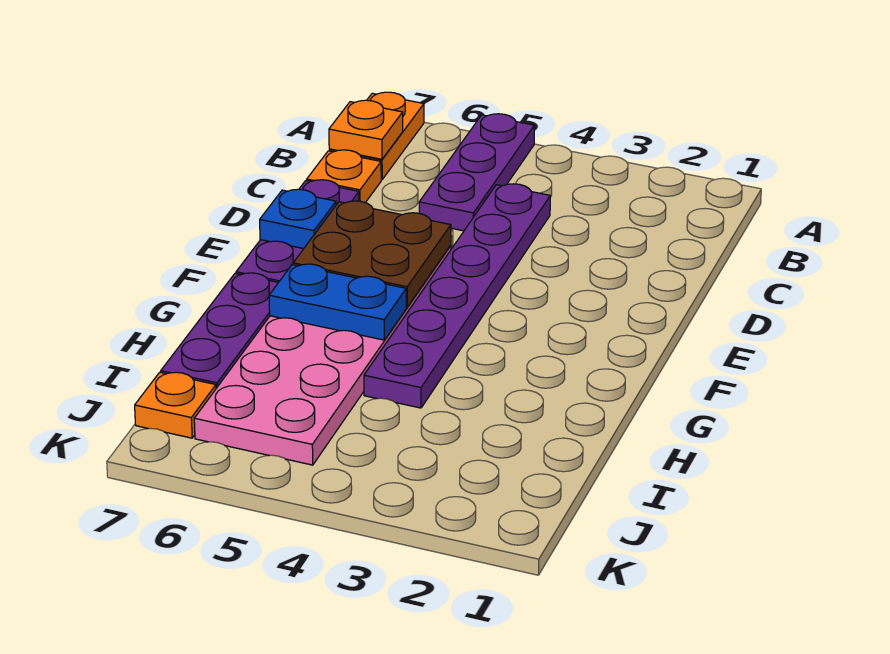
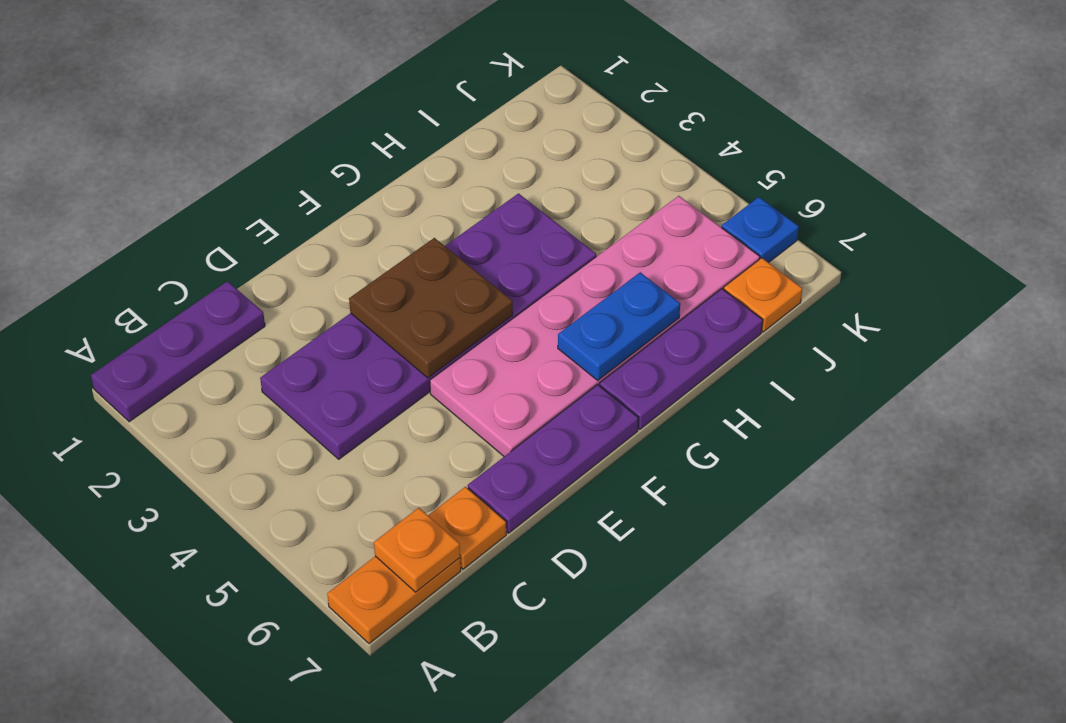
purple 1x3 plate [419,114,534,231] -> purple 1x3 plate moved to [91,281,265,422]
purple 1x6 plate [364,184,550,408] -> purple 2x6 plate [260,194,596,459]
brown 2x2 plate [293,201,451,307] -> brown 2x2 plate moved to [349,238,513,378]
blue 1x1 plate [260,189,336,249] -> blue 1x1 plate moved to [722,197,799,263]
blue 1x2 plate [269,264,406,340] -> blue 1x2 plate turned to [558,272,680,380]

